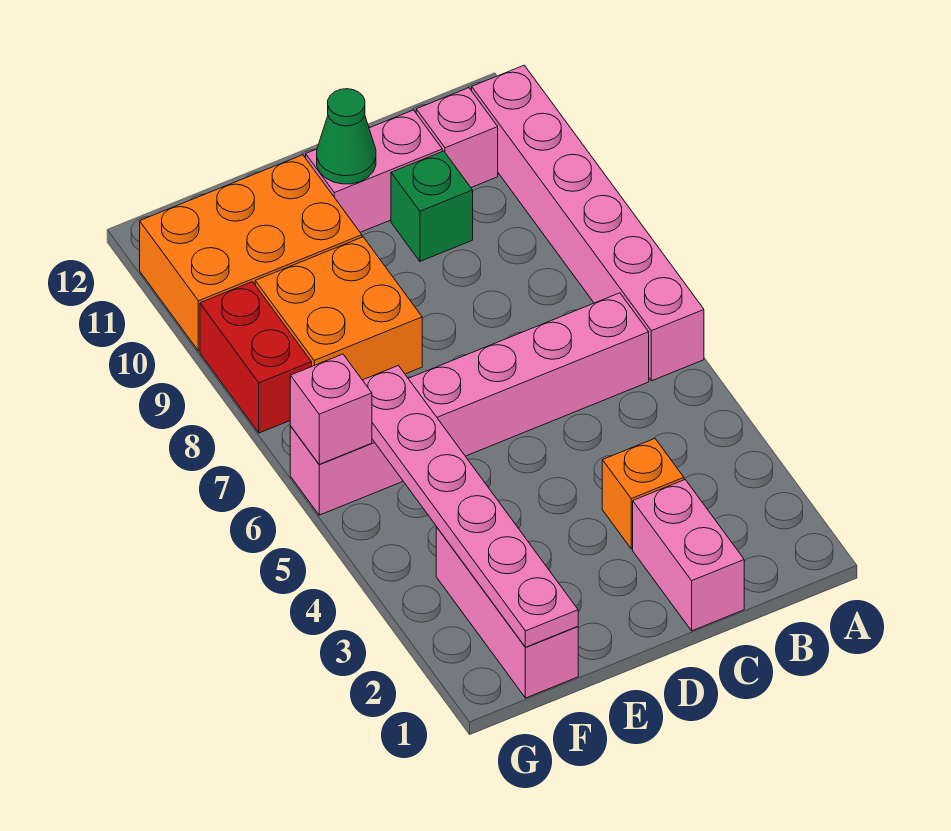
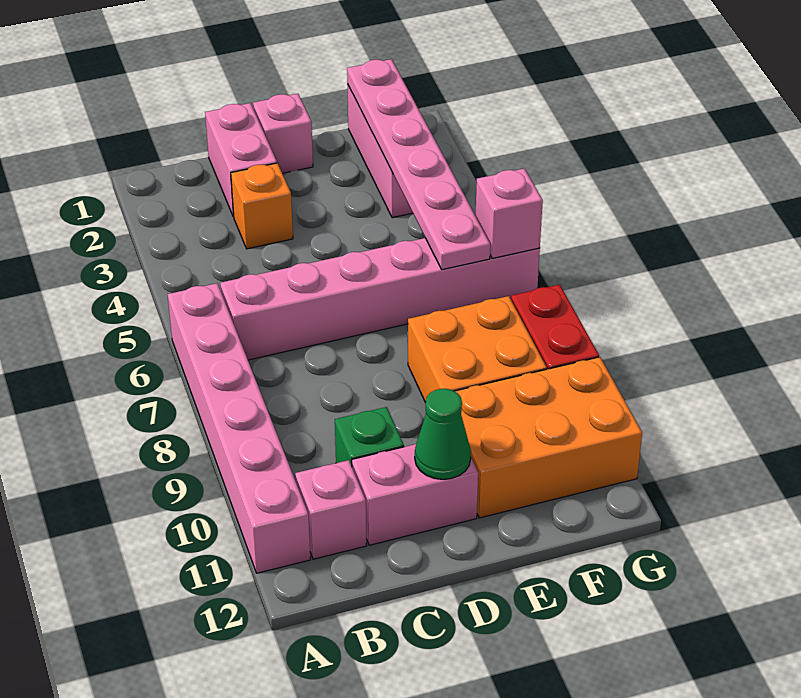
none -> pink 1x1 brick [253,94,313,173]

